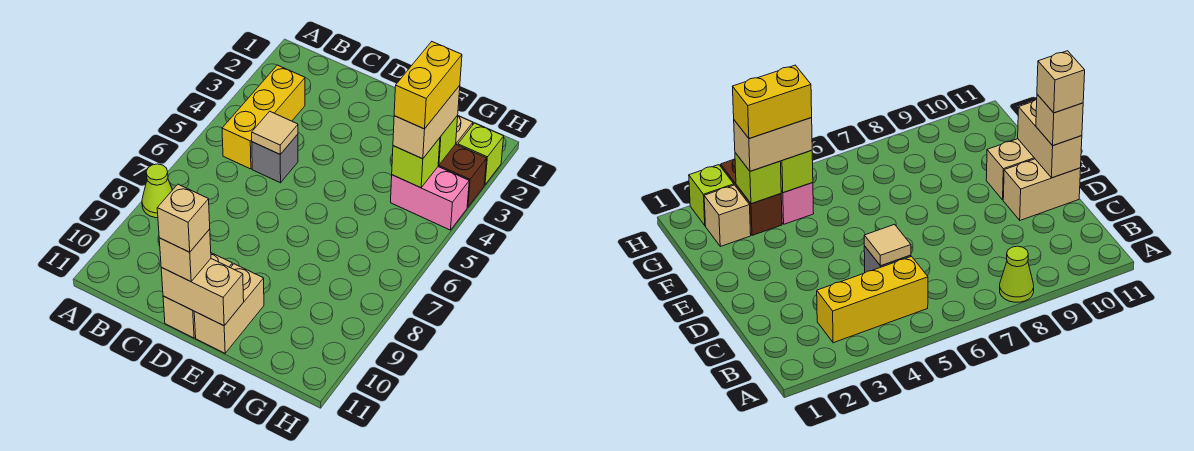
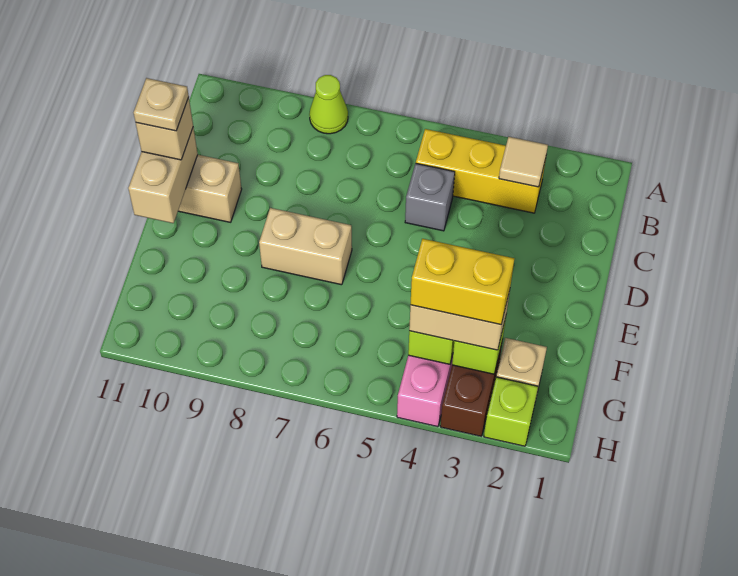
tan 1x1 tile [252,111,298,154] -> tan 1x1 tile moved to [499,137,548,187]
tan 1x1 brick [157,184,210,252] -> tan 1x1 plate [134,78,189,131]
tan 1x2 brick [194,264,264,353] -> tan 1x2 brick moved to [259,208,352,285]

